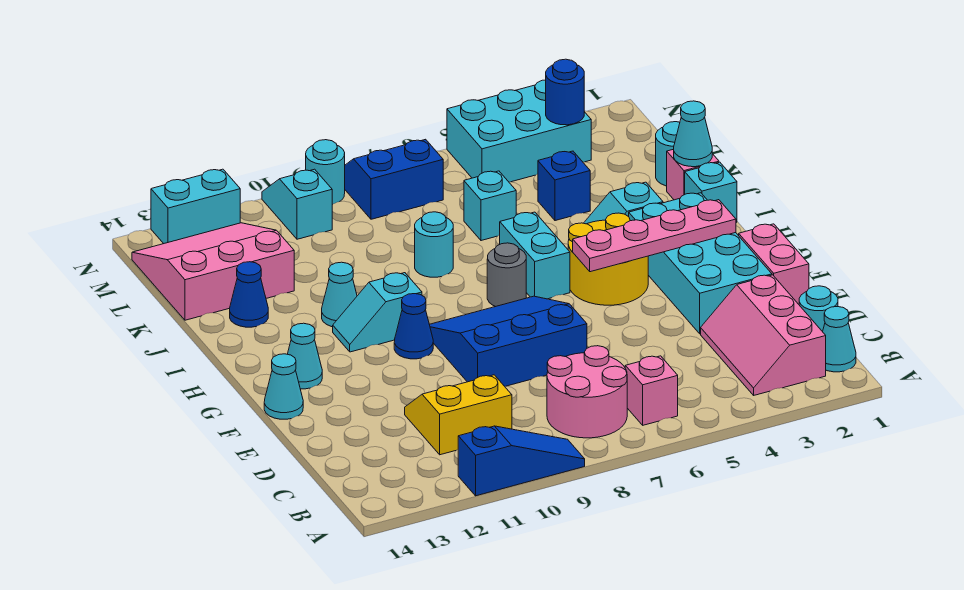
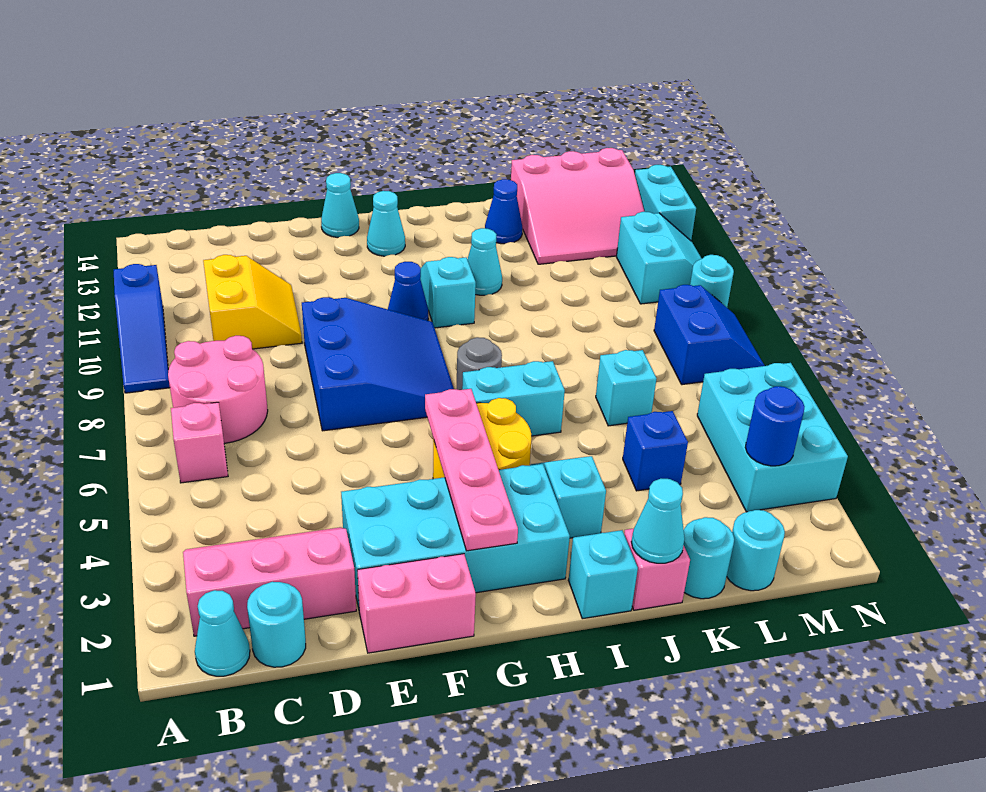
cyan 1x1 round brick [415,212,453,277] -> cyan 1x1 round brick moved to [727,510,785,591]
pink 3x3 slope [132,223,294,320] -> pink 3x3 slope turned to [511,148,644,264]
cyan 1x2 slope [262,169,333,239] -> cyan 2x2 slope [617,212,702,304]

